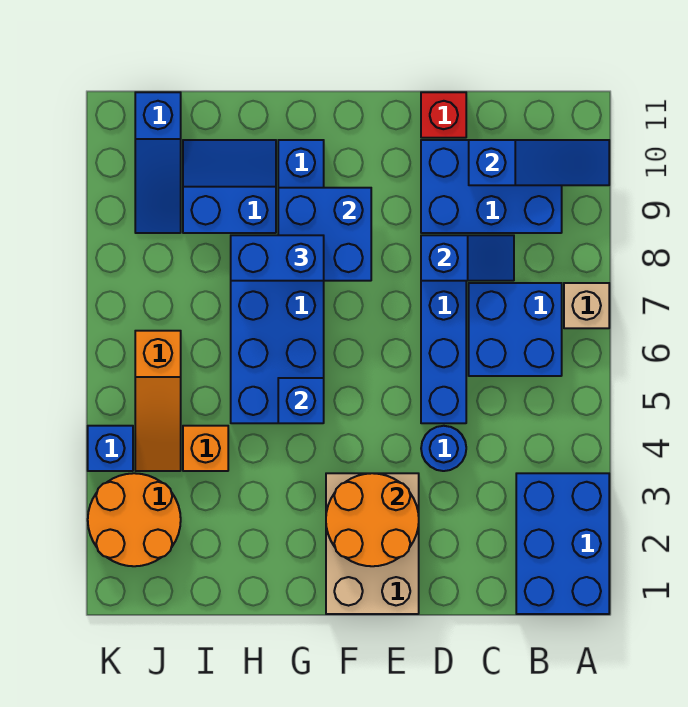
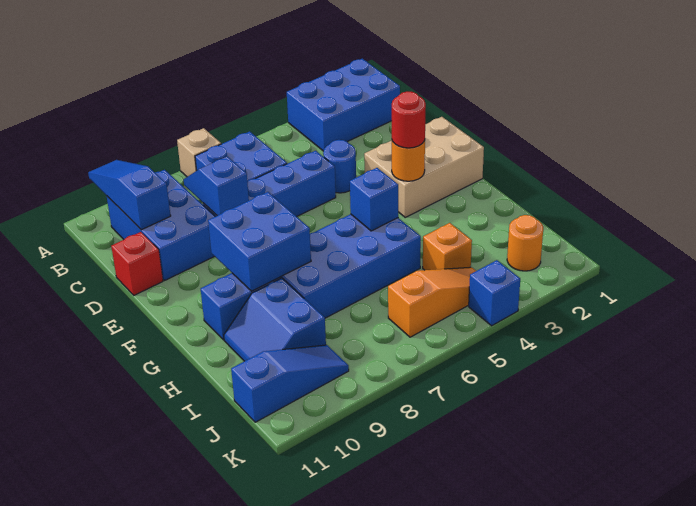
orange 2x2 round brick [326,473,419,566] -> orange 1x1 round brick [392,141,425,181]
none -> red 1x1 round brick [392,92,426,148]
blue 1x2 brick [231,235,324,281] -> none
orange 2x2 round brick [88,473,181,566] -> orange 1x1 round brick [507,215,543,271]

